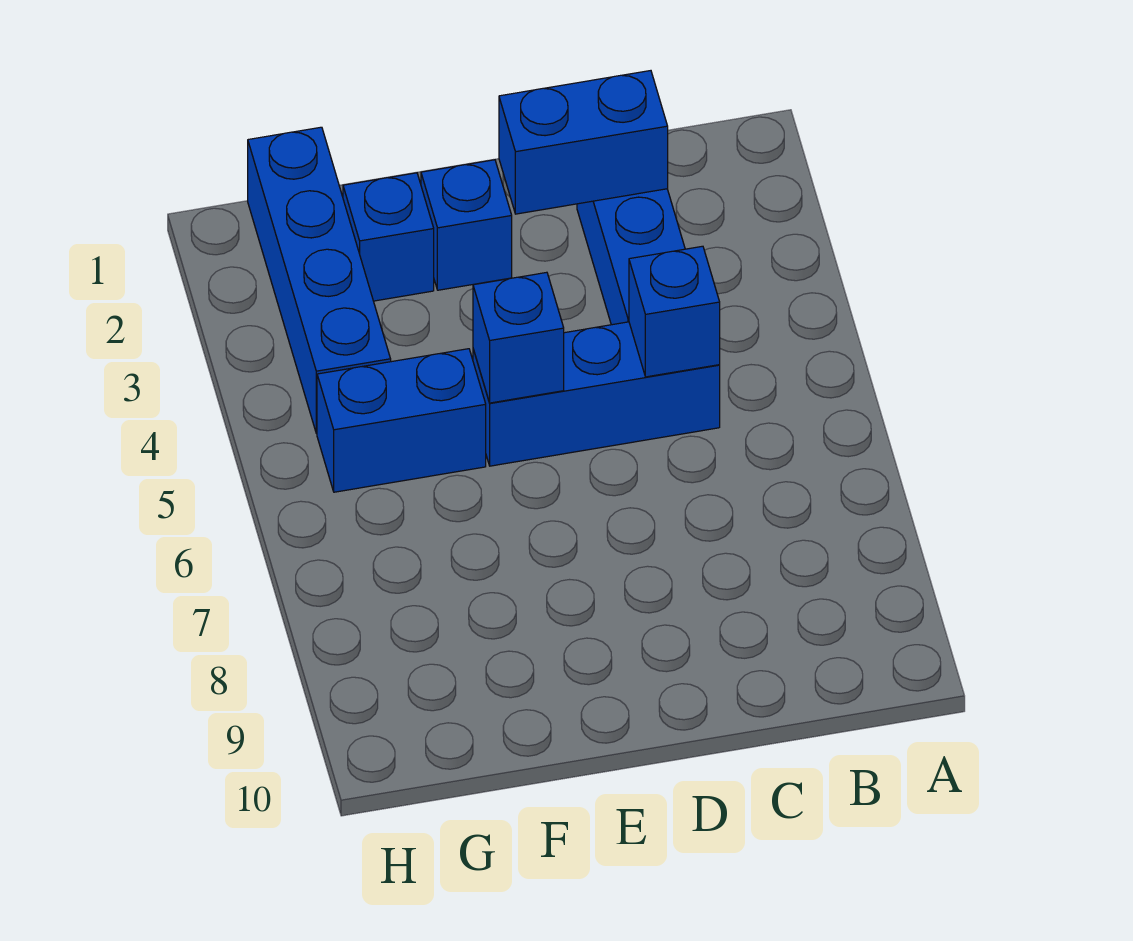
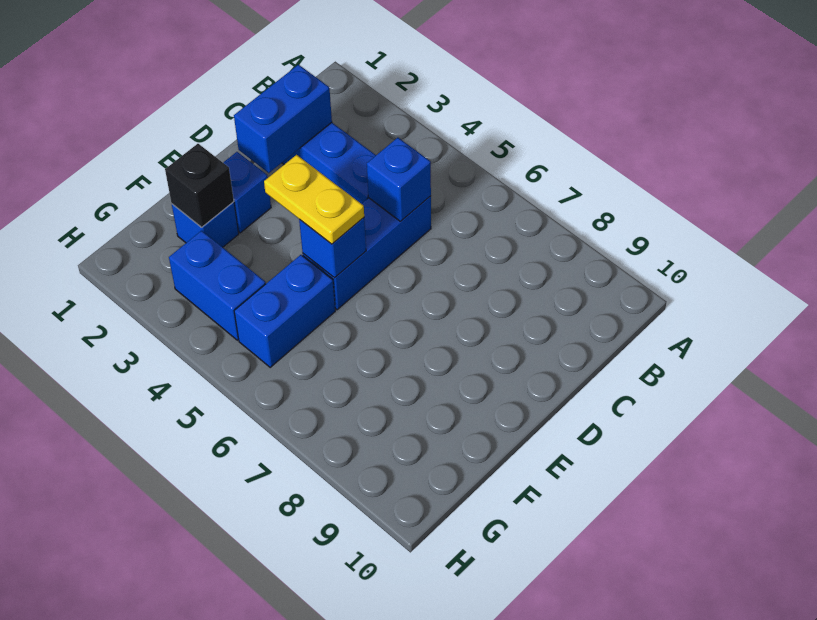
none -> yellow 1x2 plate [264,155,364,244]
none -> black 1x1 brick [165,144,234,227]
blue 1x4 brick [248,127,391,434] -> blue 1x2 brick [169,231,266,340]

